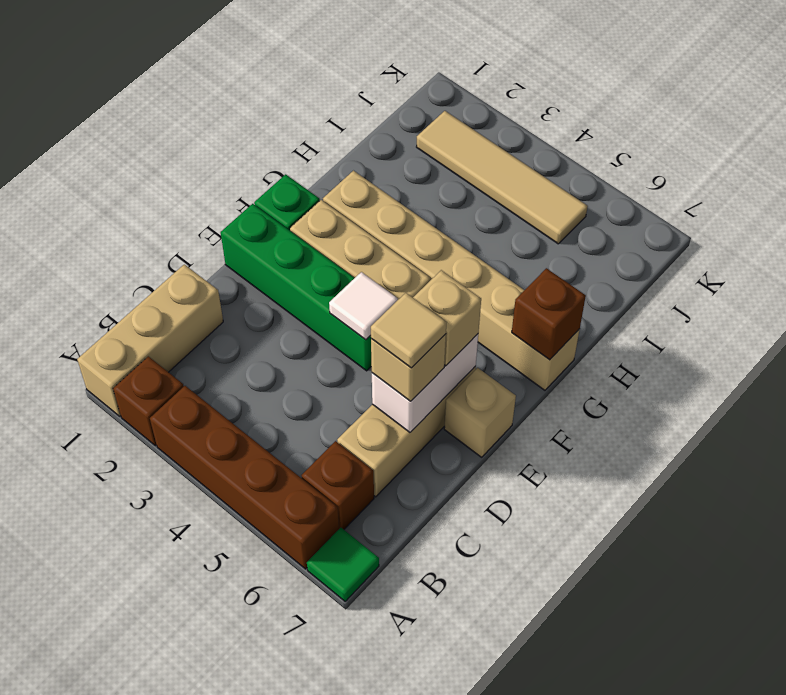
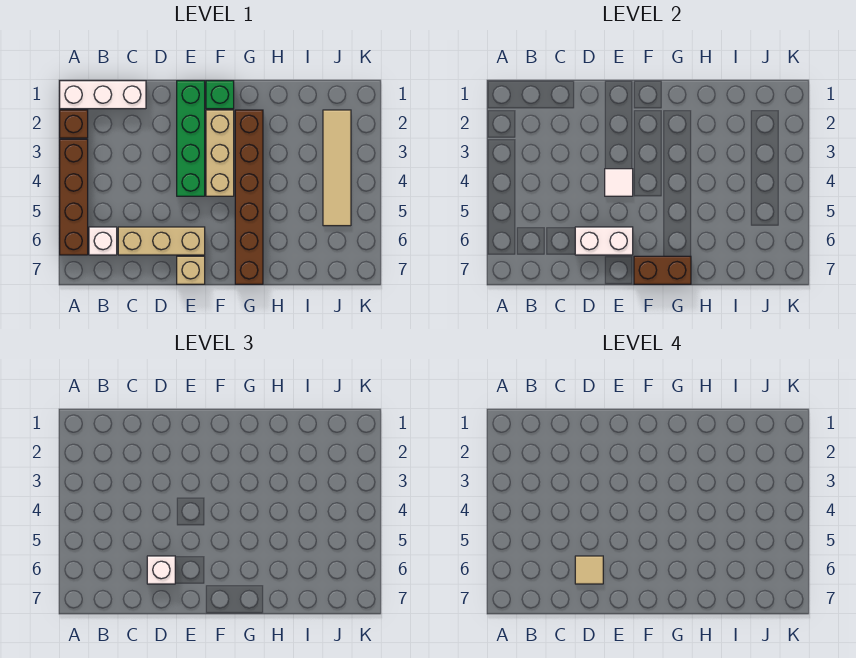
tan 1x3 brick [77,264,223,416] -> white 1x3 brick [60,81,146,109]
green 1x1 tile [307,528,379,601] -> none
brown 1x1 brick [301,441,374,529] -> white 1x1 brick [89,227,117,255]
tan 1x1 brick [371,334,446,401] -> white 1x1 brick [147,556,175,584]
tan 1x1 brick [413,270,481,366] -> none
tan 1x6 brick [323,171,580,390] -> brown 1x6 brick [235,110,263,284]
brown 1x1 brick [512,268,586,360] -> brown 1x2 brick [634,256,691,284]

